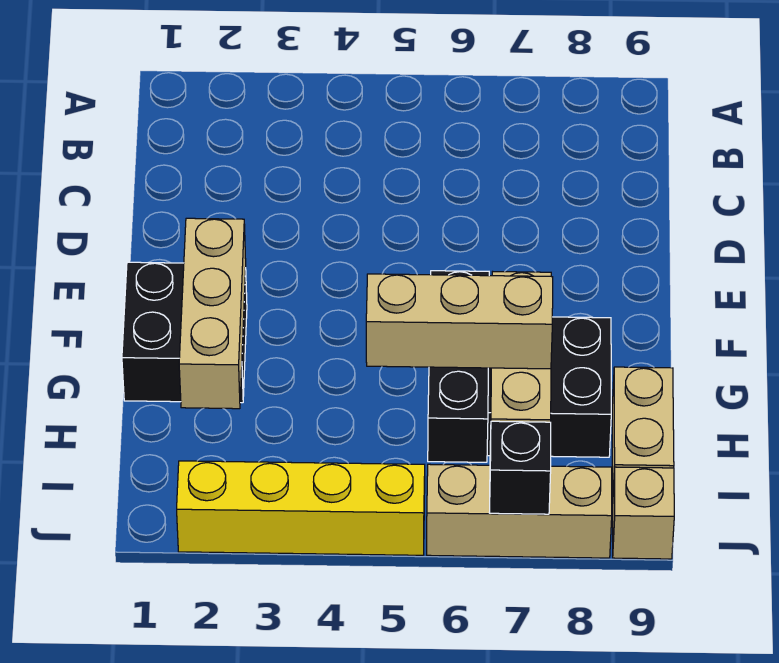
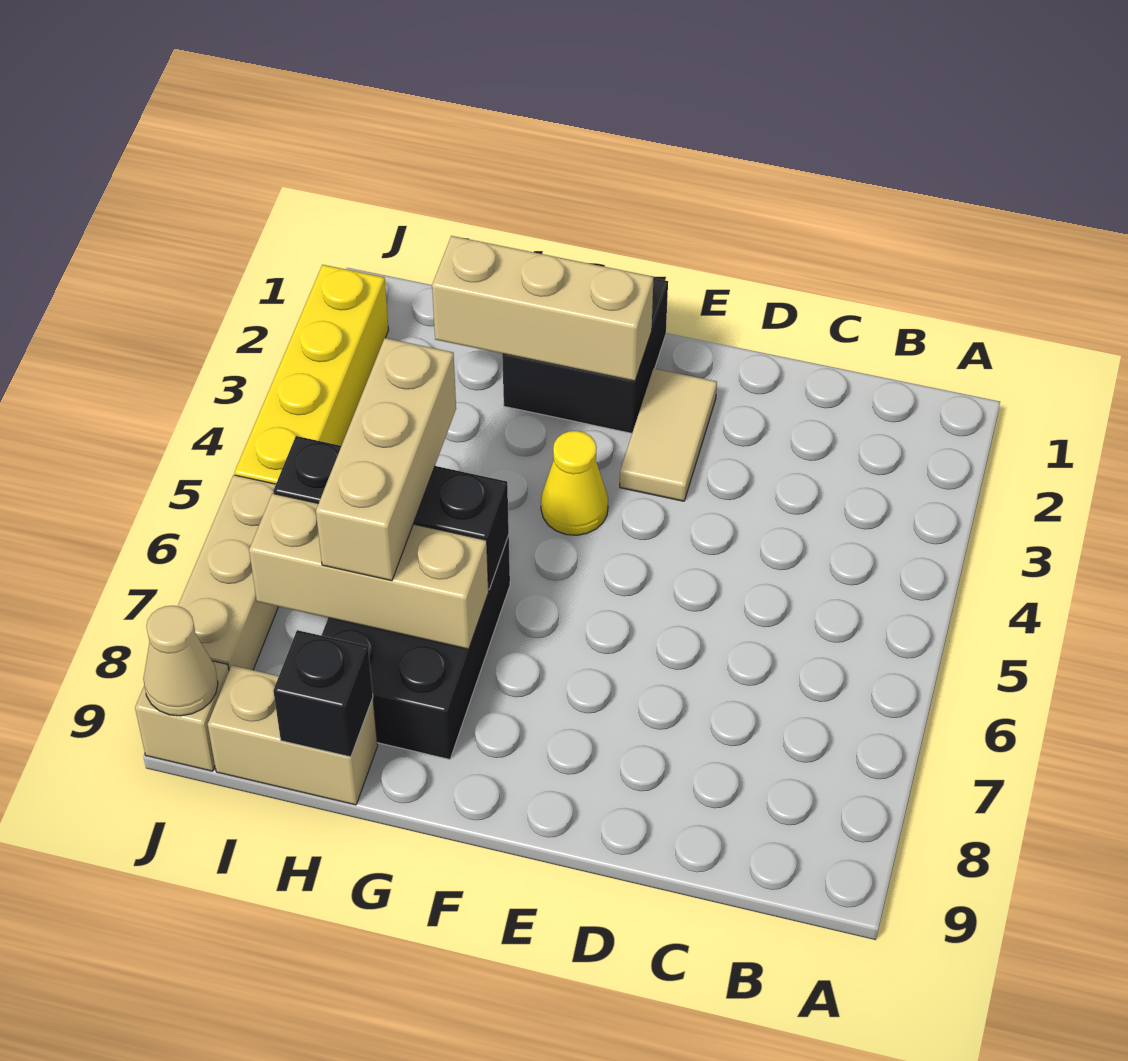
none -> tan 1x2 tile [620,369,717,501]
none -> yellow 1x1 cone [541,431,608,535]
black 1x1 brick [489,421,551,514] -> black 1x1 brick moved to [273,630,373,757]
none -> tan 1x1 cone [143,606,218,716]

